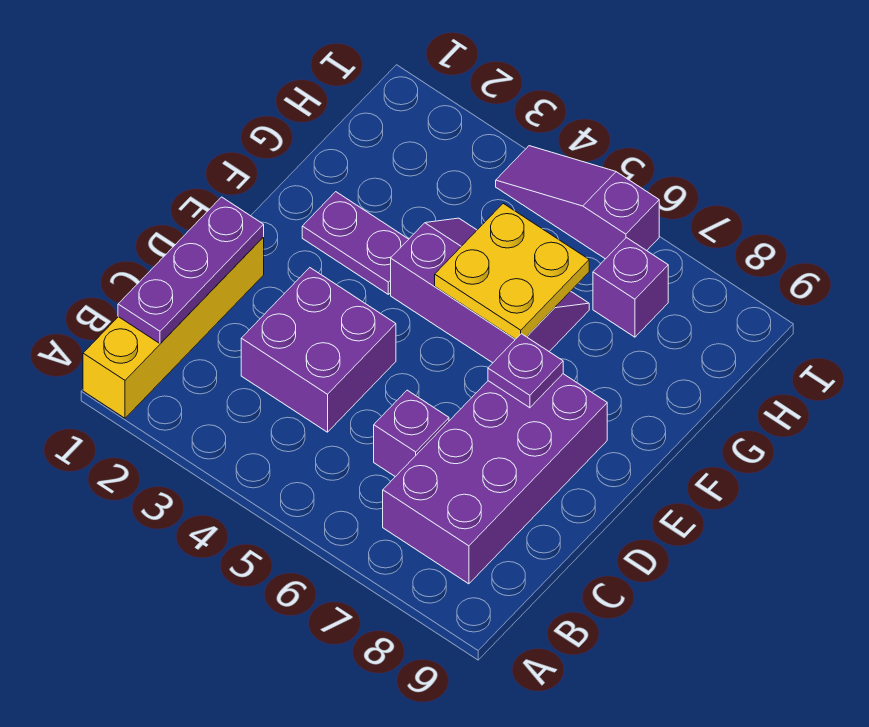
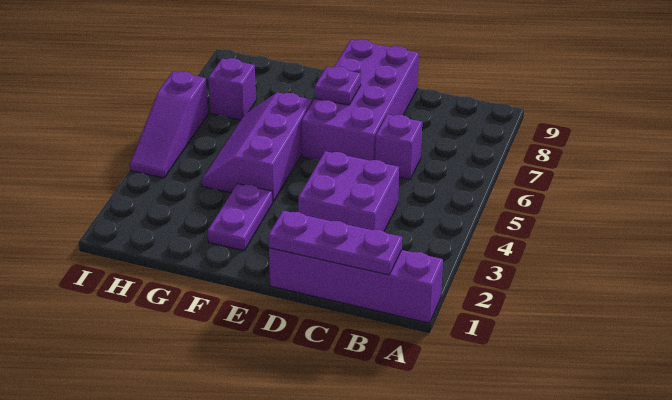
yellow 1x4 brick [83,237,264,418] -> purple 1x4 brick [269,248,443,323]
purple 2x4 brick [383,374,607,584] -> purple 2x4 brick turned to [302,39,419,161]
yellow 2x2 plate [435,204,589,339] -> none

